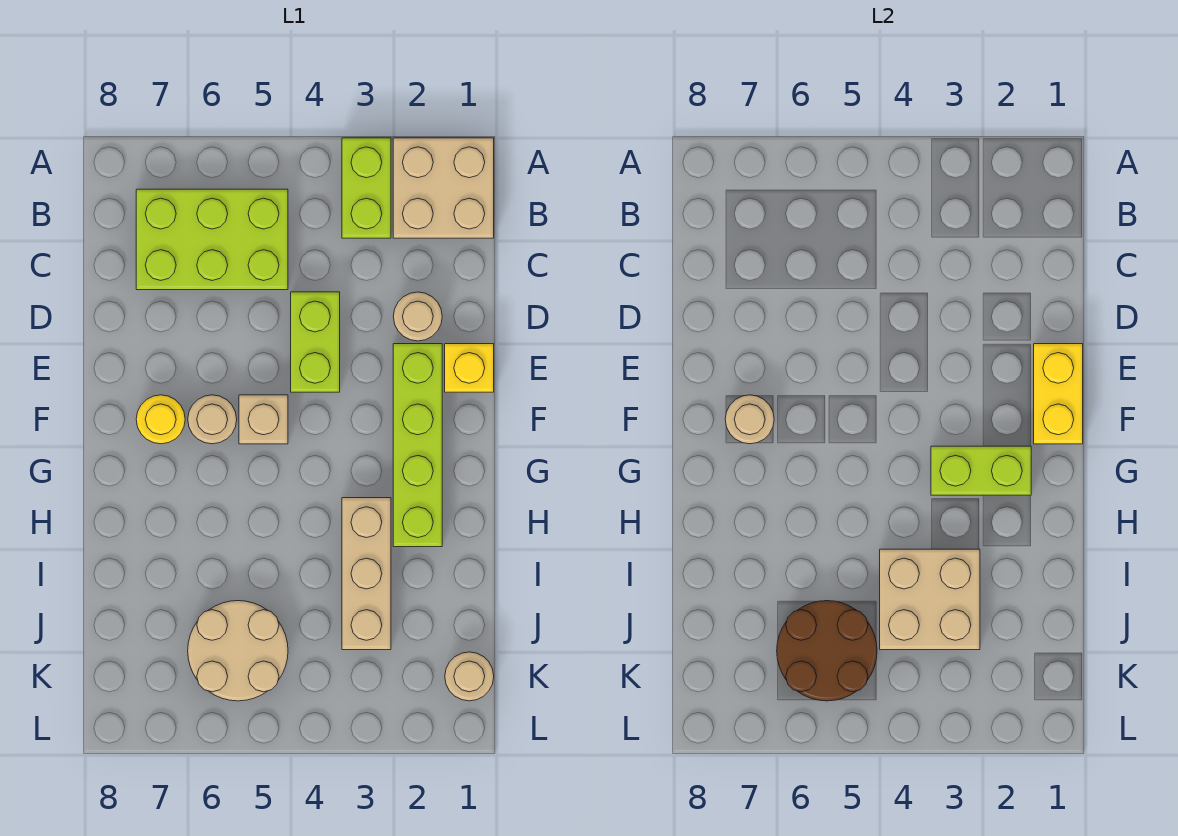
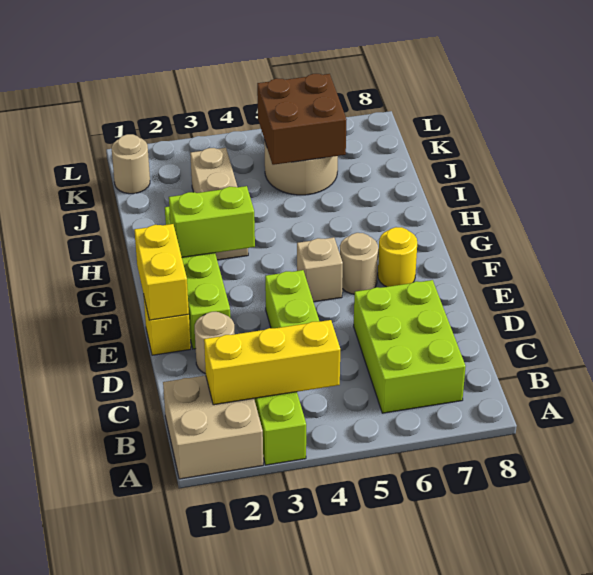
none -> yellow 1x3 brick [204,320,340,405]
lime 2x3 brick [136,189,288,290] -> lime 2x3 brick turned to [354,280,466,413]
tan 1x1 round brick [725,395,774,444] -> none
tan 2x2 brick [880,549,980,650] -> none
brown 2x2 round brick [777,601,877,701] -> brown 2x2 brick [257,74,347,165]

